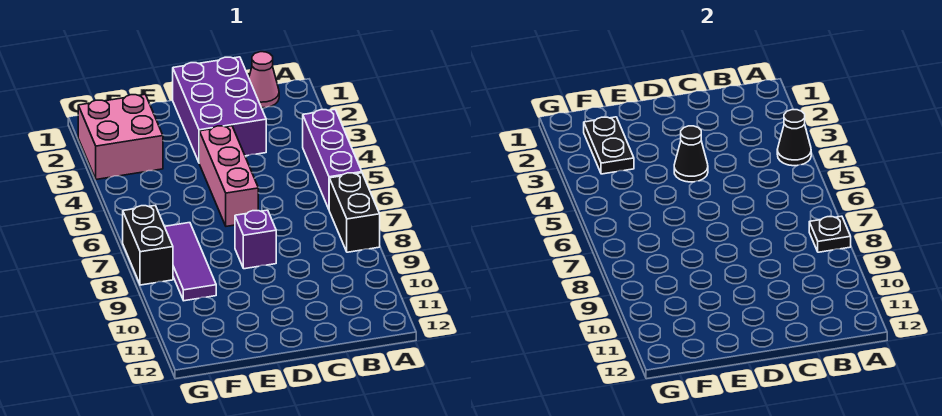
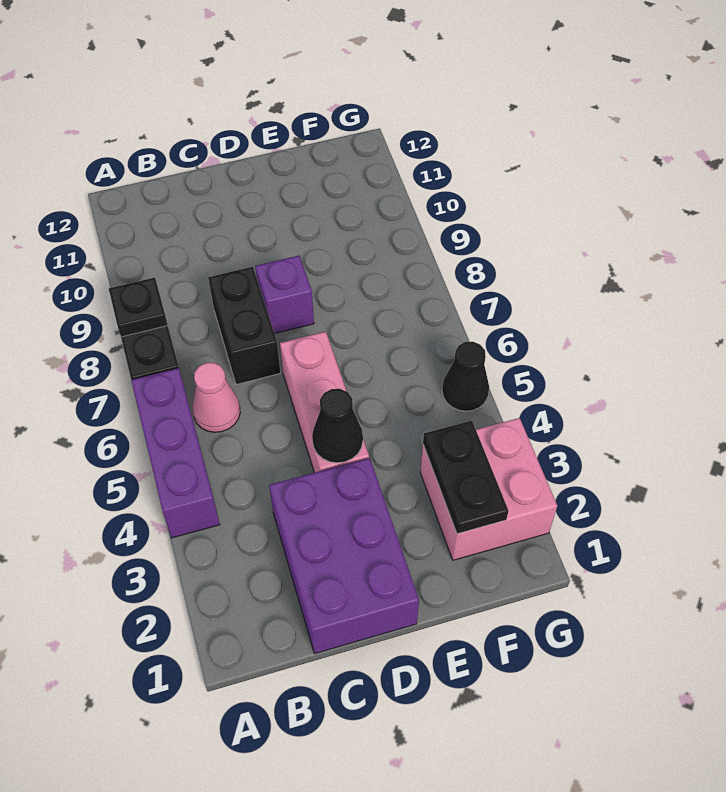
black 1x1 cone [777,110,811,166] -> black 1x1 cone moved to [442,342,489,411]
pink 1x1 cone [249,52,279,108] -> pink 1x1 cone moved to [192,363,240,432]
purple 1x3 tile [165,223,216,301] -> none
black 1x2 brick [123,206,173,285] -> black 1x2 brick moved to [208,267,280,385]

